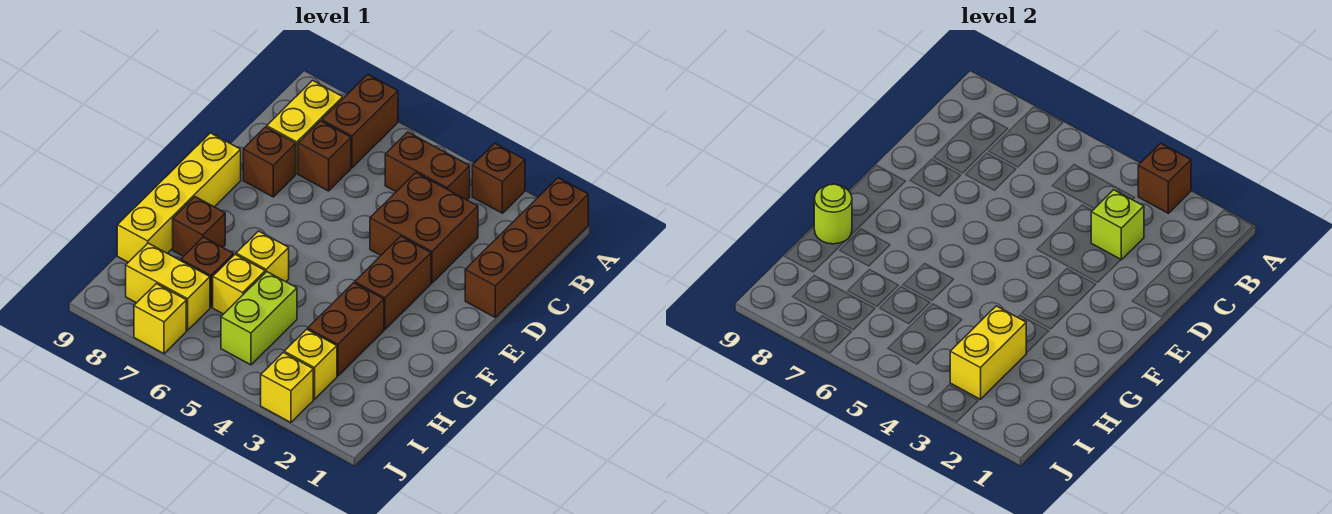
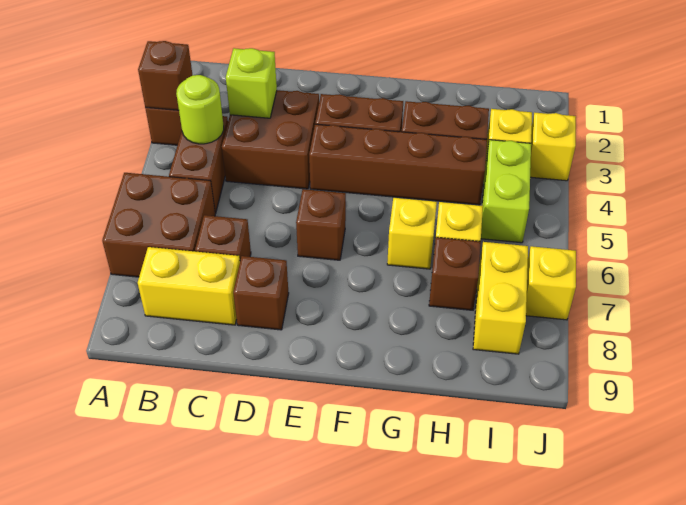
brown 1x4 brick [465,178,588,317] -> brown 1x4 brick moved to [309,124,487,205]
brown 1x2 brick [322,75,398,168] -> brown 2x2 brick [102,173,215,277]
yellow 1x4 brick [117,133,241,262] -> none
brown 1x1 brick [173,197,225,256] -> brown 1x1 brick moved to [296,189,346,260]
lime 1x1 round brick [814,184,852,244] -> lime 1x1 round brick moved to [176,75,224,144]
yellow 1x2 brick [950,306,1026,399] -> none
lime 1x2 brick [221,272,297,365] -> lime 1x2 brick turned to [481,140,531,243]

